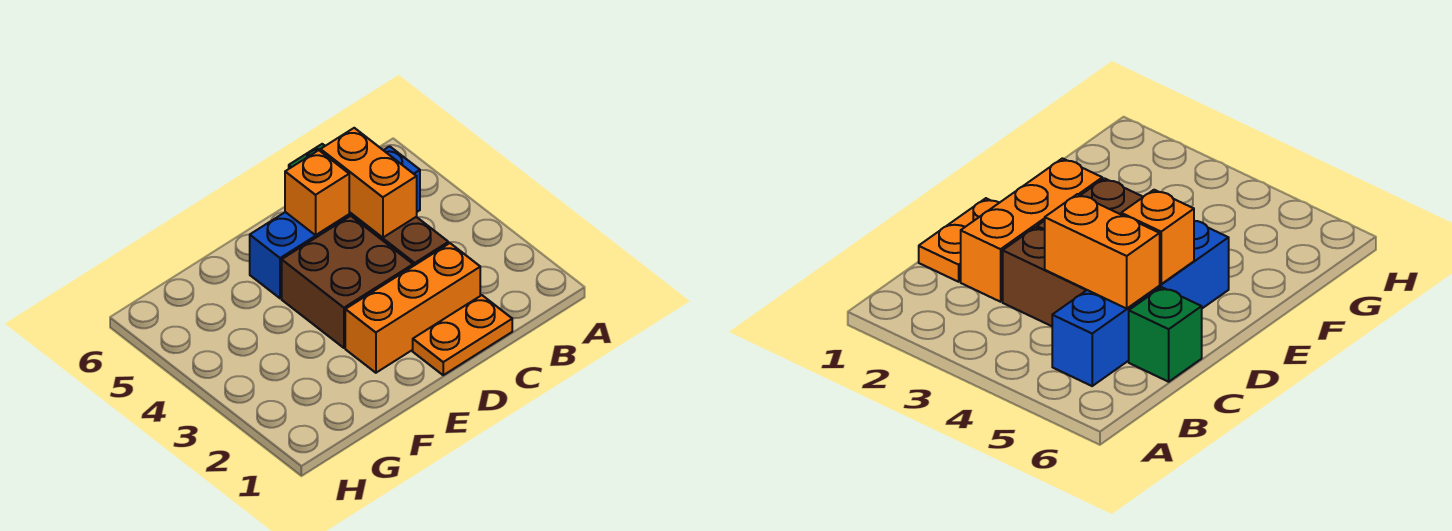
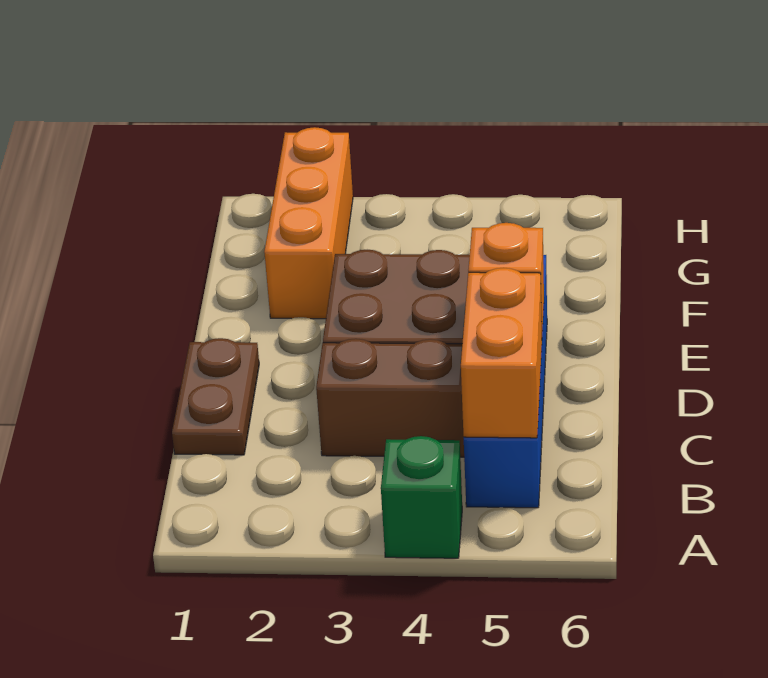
orange 1x2 plate [413,295,512,375] -> brown 1x2 plate [172,338,259,455]
orange 1x3 brick [345,243,480,373] -> orange 1x3 brick moved to [264,127,353,319]
orange 1x2 brick [321,128,417,238] -> orange 1x2 brick turned to [461,268,542,438]
green 1x1 brick [1129,287,1202,382] -> green 1x1 brick moved to [381,436,462,558]

